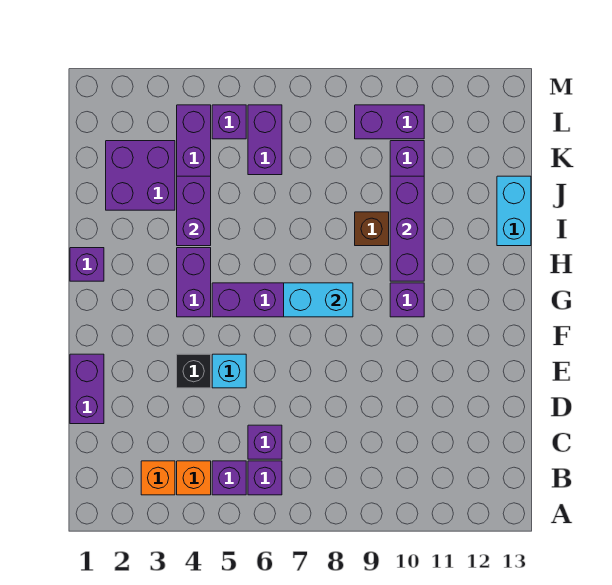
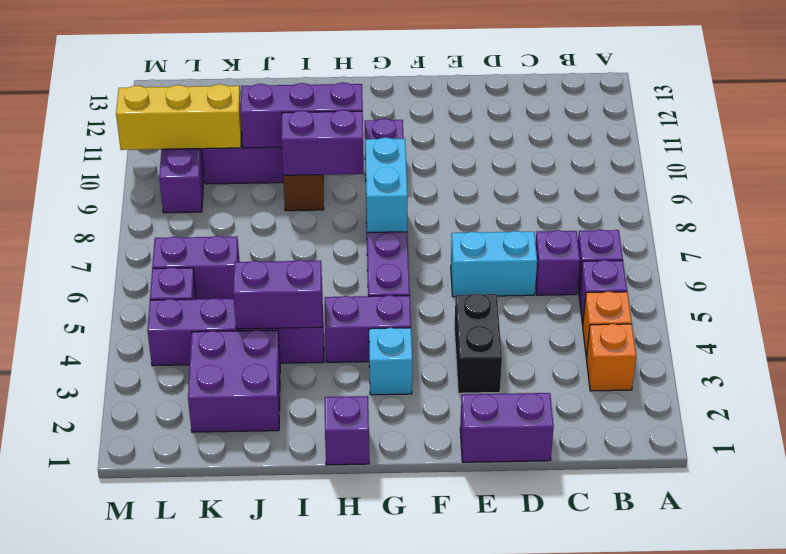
black 1x1 brick [177,354,211,388] -> black 1x2 brick [454,294,502,393]
cyan 1x1 brick [212,354,246,388] -> cyan 1x1 brick moved to [369,328,412,395]
none -> purple 1x2 brick [281,110,364,175]
cyan 1x2 brick [497,176,531,246] -> cyan 1x2 brick moved to [451,231,537,297]
none -> yellow 1x3 brick [116,84,242,150]

